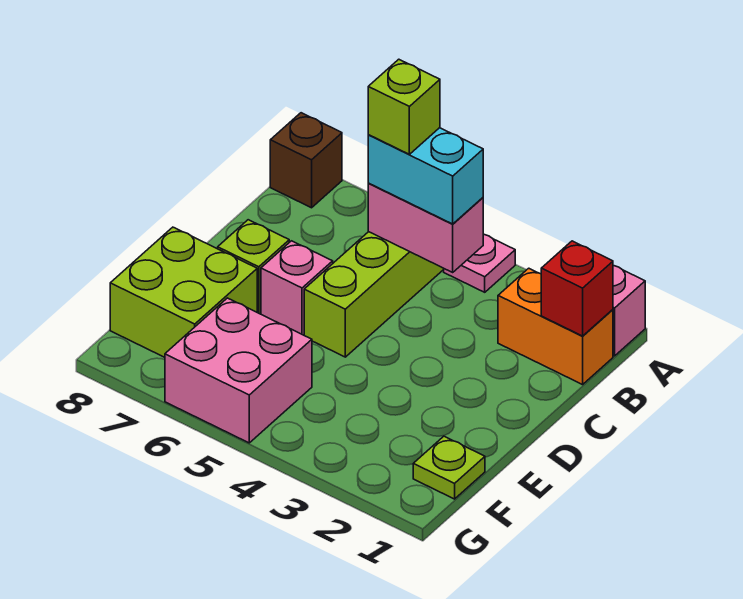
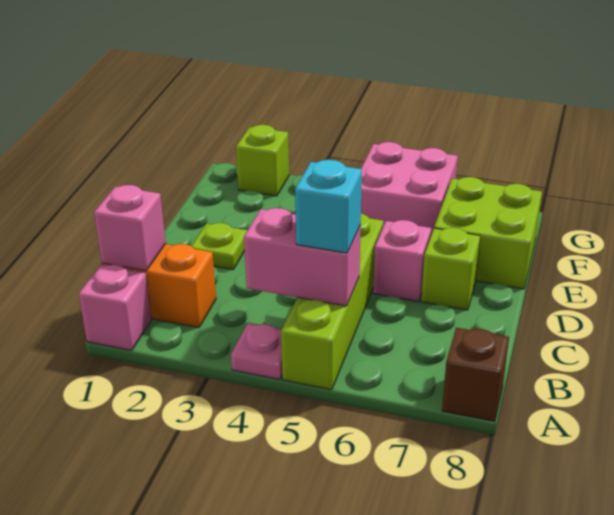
red 1x1 brick [541,241,613,336] -> pink 1x1 brick [94,185,166,271]
cyan 1x2 brick [368,128,483,224] -> cyan 1x1 brick [295,160,362,253]
lime 1x1 brick [368,59,440,154] -> lime 1x1 brick moved to [236,125,289,196]
lime 1x1 plate [413,436,485,499] -> lime 1x1 plate moved to [192,223,247,270]

